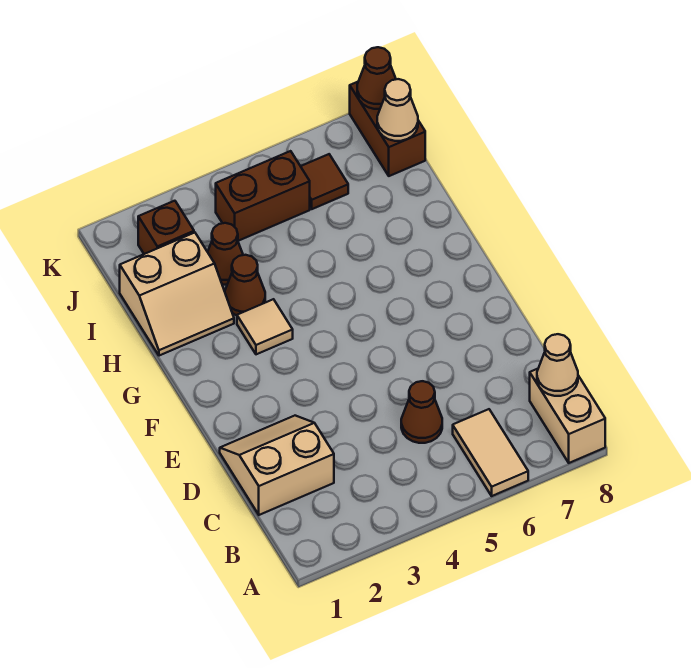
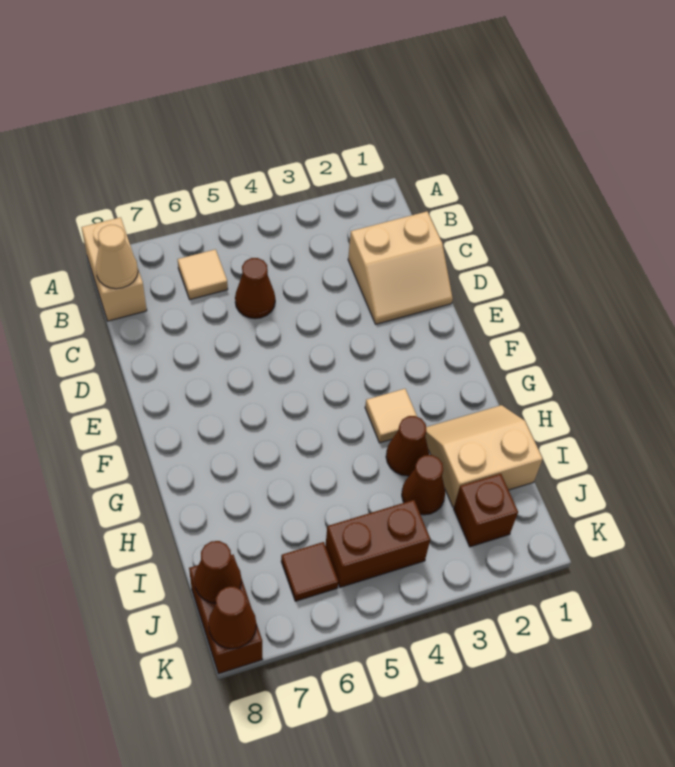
tan 1x2 tile [453,409,528,496] -> tan 1x1 tile [178,249,228,300]
tan 1x1 cone [377,79,418,141] -> brown 1x1 cone [194,541,241,603]

